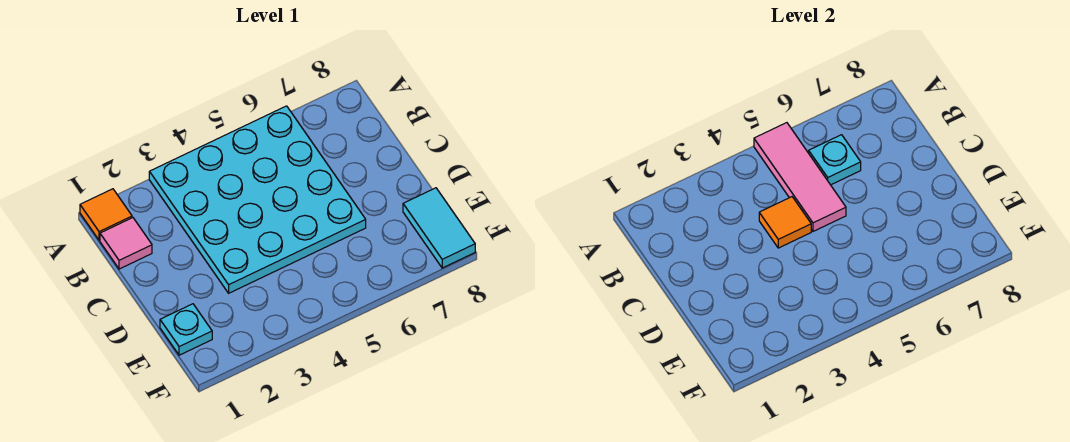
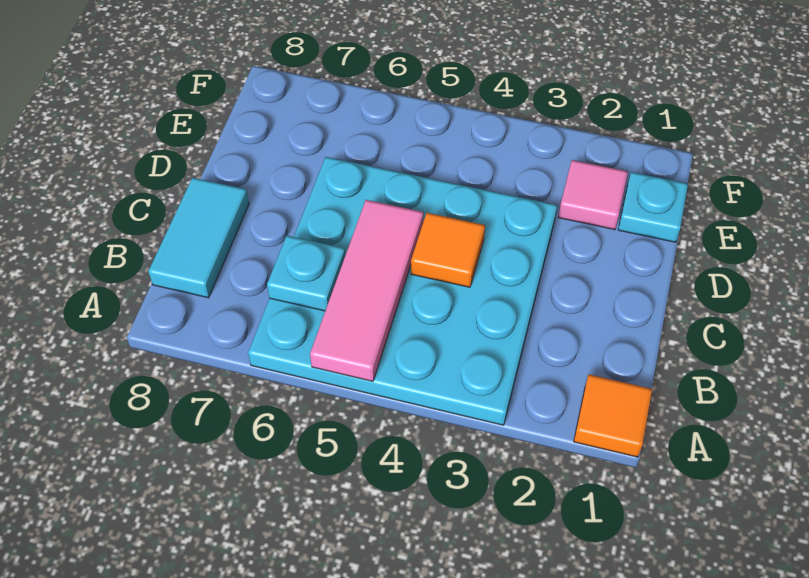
pink 1x1 tile [100,218,152,269] -> pink 1x1 tile moved to [558,160,628,230]
cyan 1x2 tile [403,188,475,268] -> cyan 1x2 tile moved to [149,178,249,298]

